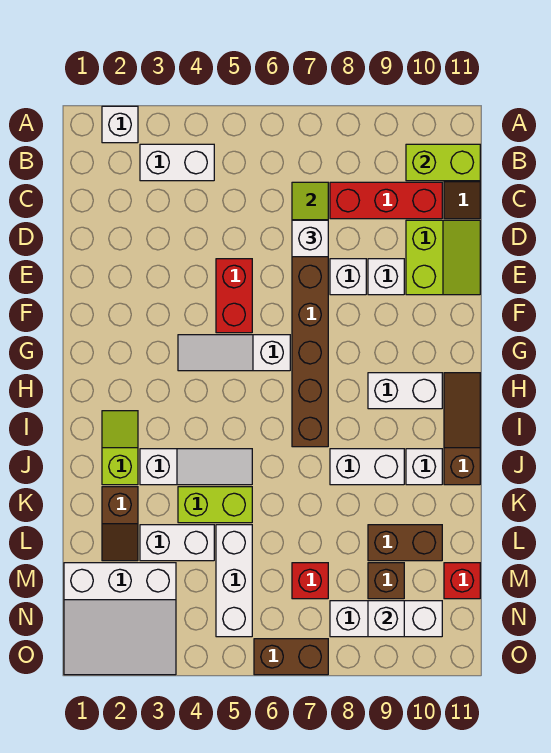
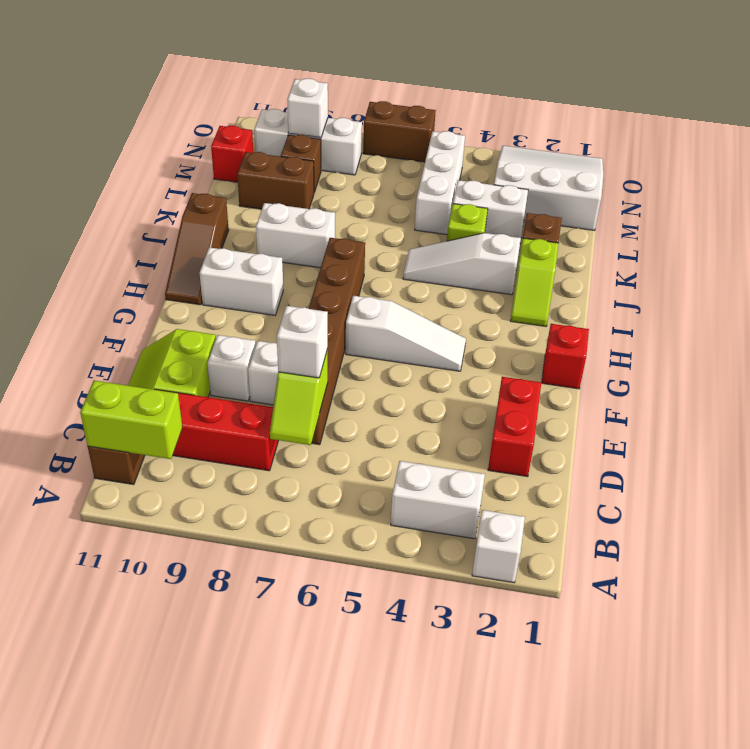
red 1x2 brick [216,259,252,333] -> red 1x2 brick moved to [488,377,541,477]
white 1x1 brick [406,449,442,485] -> none
lime 1x2 brick [178,487,252,523] -> lime 1x1 brick [447,204,488,241]
red 1x1 brick [292,563,328,599] -> red 1x1 brick moved to [542,324,589,389]

